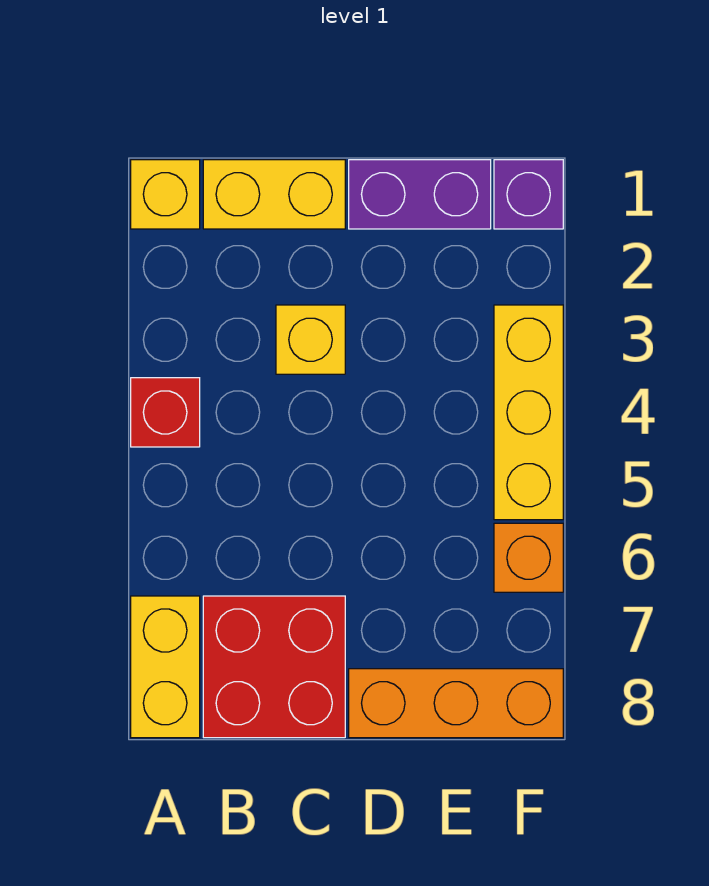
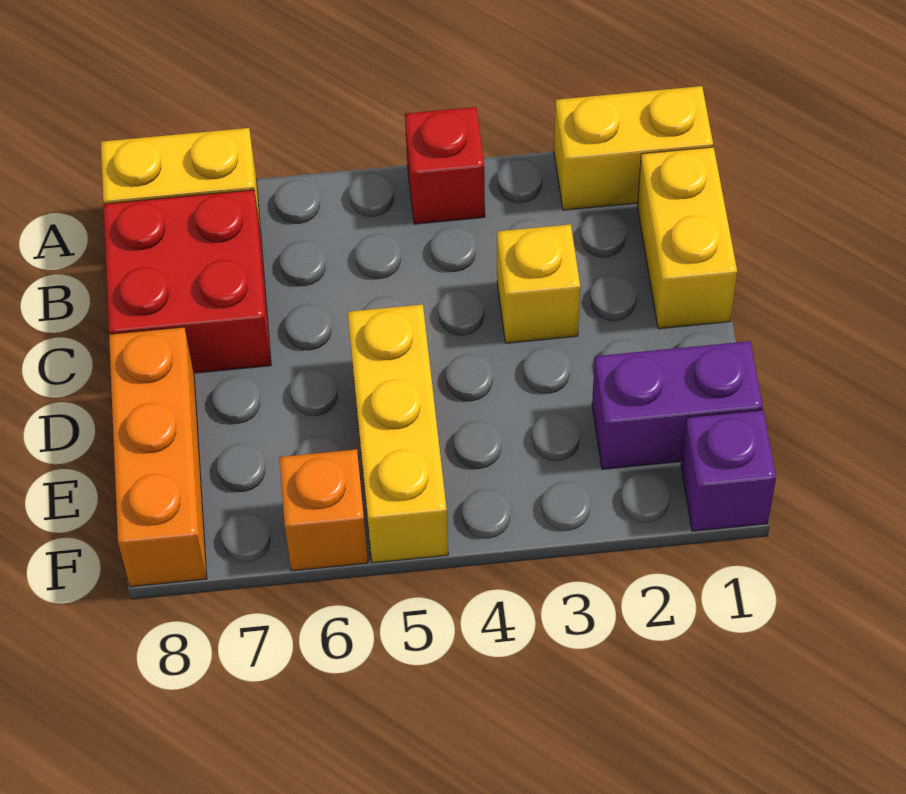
yellow 1x1 brick [131,160,200,229] -> yellow 1x2 brick [554,86,713,210]
purple 1x2 brick [349,160,491,229] -> purple 1x2 brick turned to [592,341,763,469]
yellow 1x3 brick [494,305,563,520] -> yellow 1x3 brick turned to [348,304,448,563]

